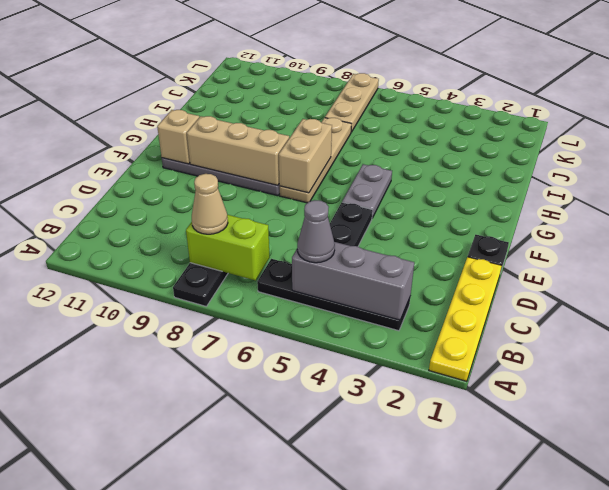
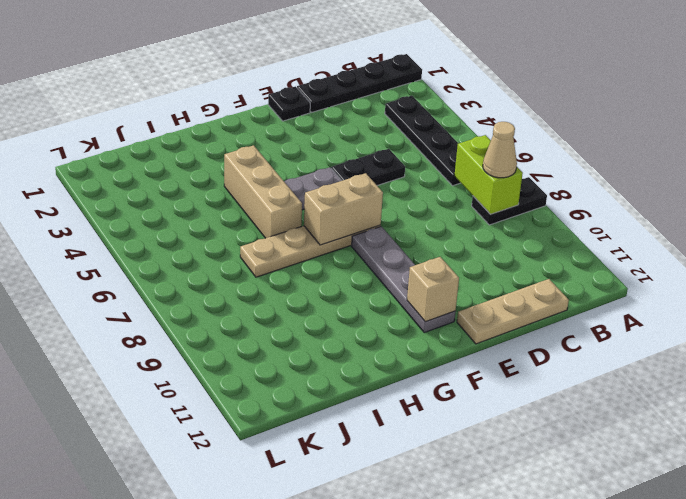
yellow 1x4 plate [429,257,502,381] -> black 1x4 plate [297,54,422,112]
grey 1x3 brick [292,242,414,320] -> none
grey 1x1 cone [297,200,335,263] -> none
tan 1x3 brick [187,116,289,185] -> tan 1x3 brick moved to [224,145,302,238]
tan 1x3 plate [325,73,379,132] -> tan 1x3 plate moved to [457,279,569,344]

